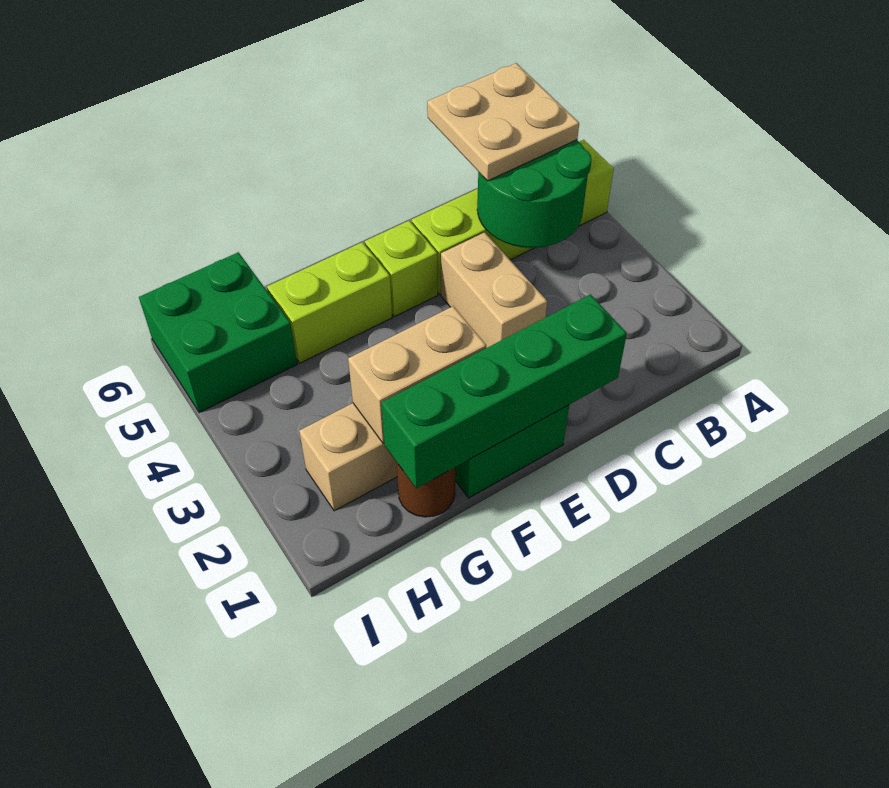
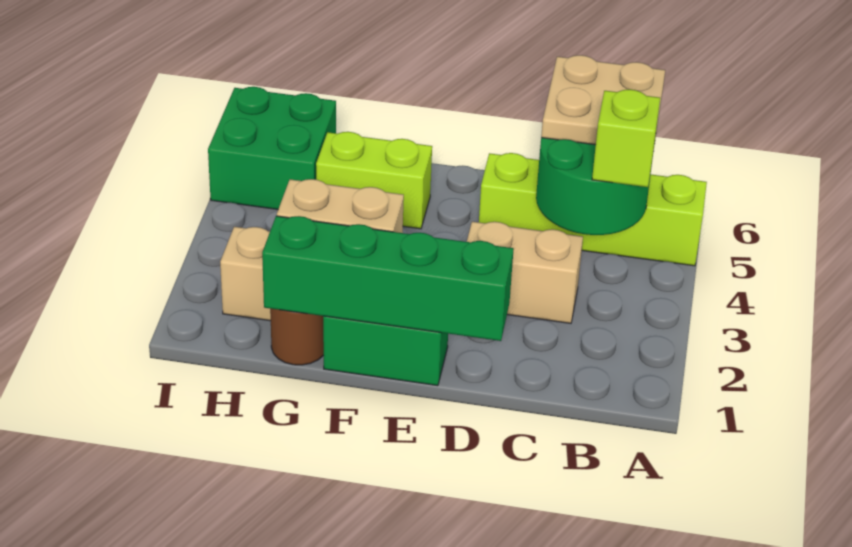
tan 1x2 brick [441,232,547,348] -> tan 1x2 brick turned to [467,222,583,323]
lime 1x1 brick [365,221,438,317] -> lime 1x1 brick moved to [592,89,660,187]

